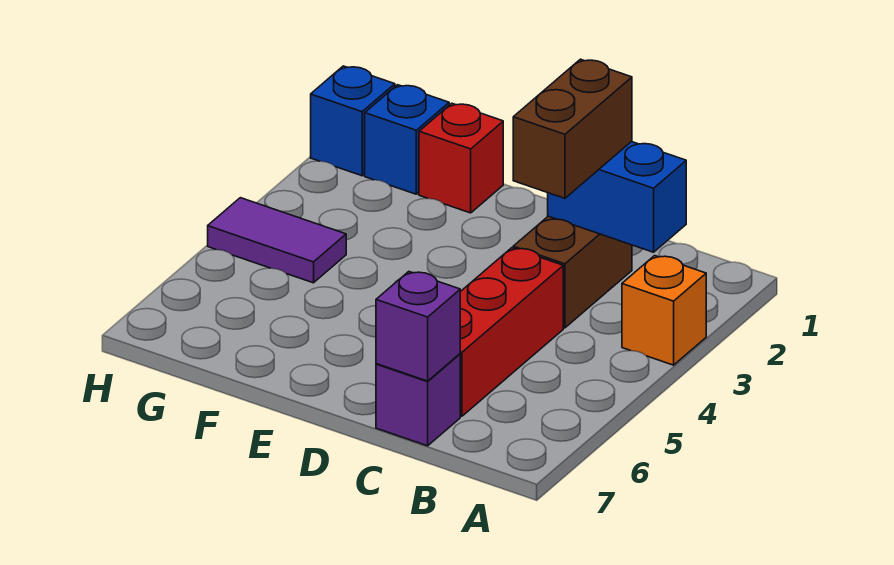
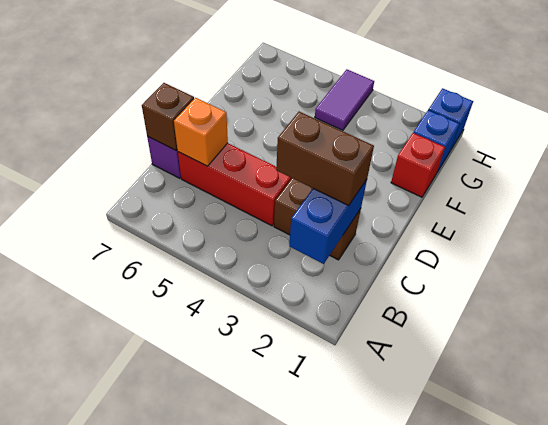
orange 1x1 brick [622,256,706,365] -> orange 1x1 brick moved to [174,98,228,166]
purple 1x1 brick [376,272,460,381] -> brown 1x1 brick [142,83,194,150]

